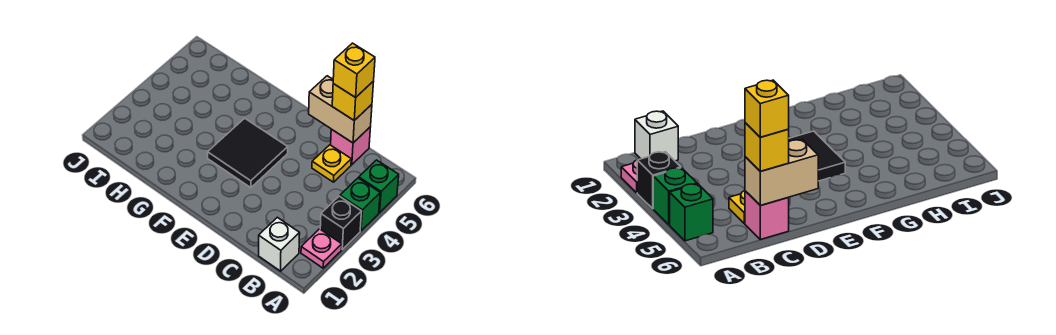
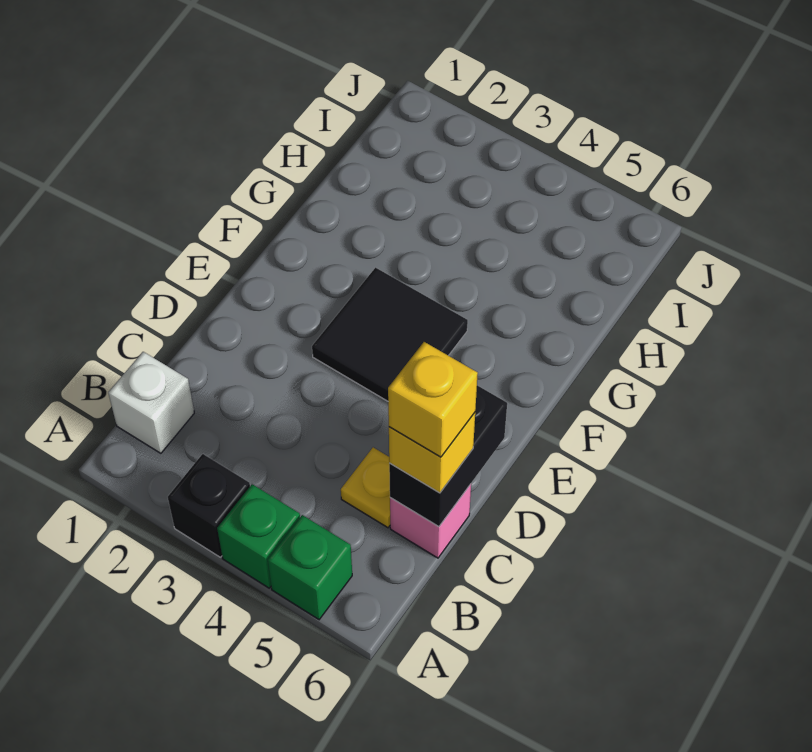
pink 1x1 plate [301,229,342,268] -> none
tan 1x2 brick [309,76,372,143] -> black 1x2 brick [389,385,507,527]

